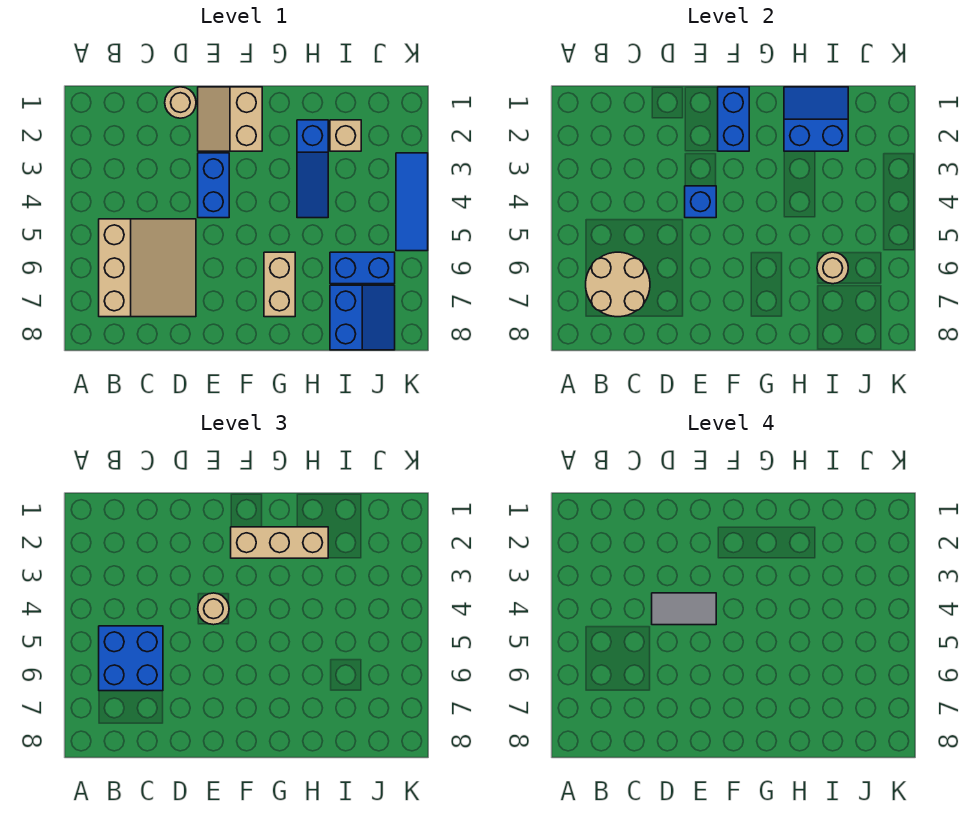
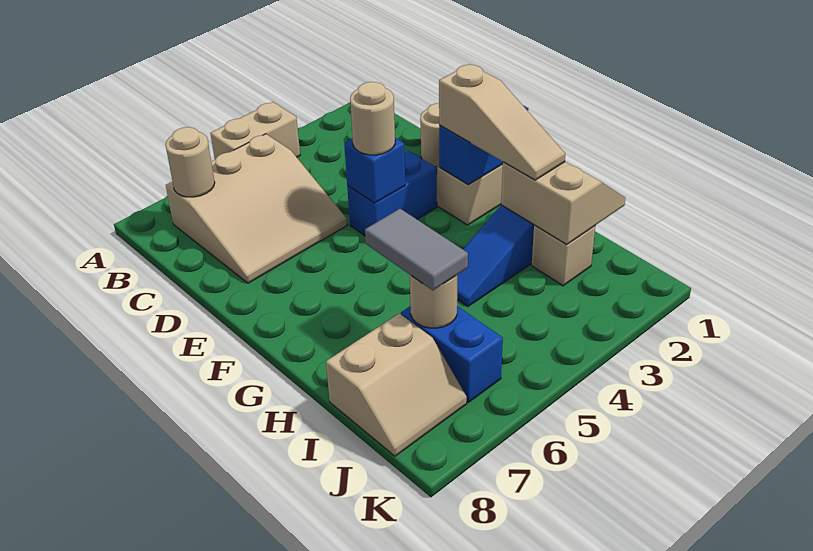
blue 2x2 brick [99,626,163,691] -> none
tan 2x2 round brick [586,252,650,317] -> tan 1x1 round brick [165,127,215,197]
grey 1x2 tile [652,593,716,625] -> grey 1x2 tile moved to [365,209,468,290]
tan 1x3 brick [231,527,328,558] -> tan 1x3 slope [439,64,565,180]
tan 1x2 brick [264,252,295,317] -> tan 1x2 brick moved to [210,102,300,159]
blue 2x2 slope [784,87,848,151] -> tan 2x2 slope [501,162,625,245]
blue 2x2 slope [330,285,395,350] -> tan 2x2 slope [326,313,467,456]
blue 1x3 tile [396,153,428,251] -> none

